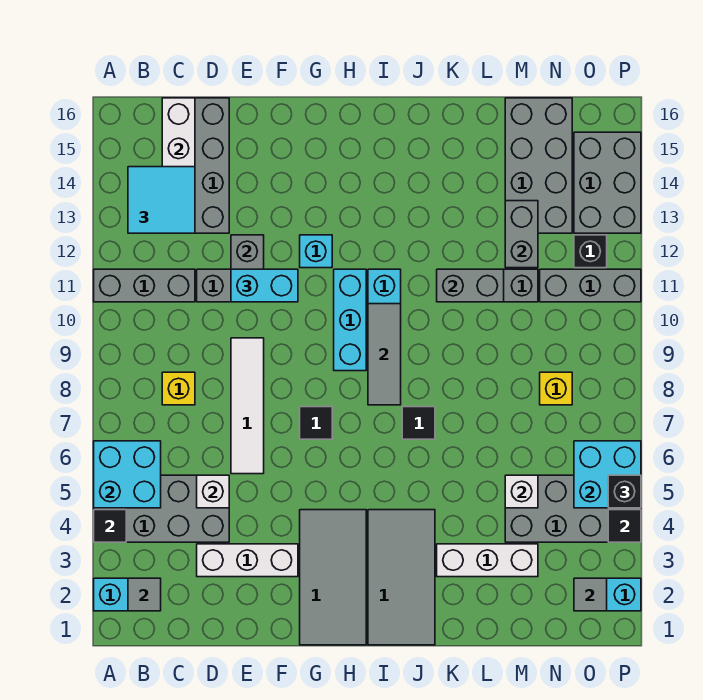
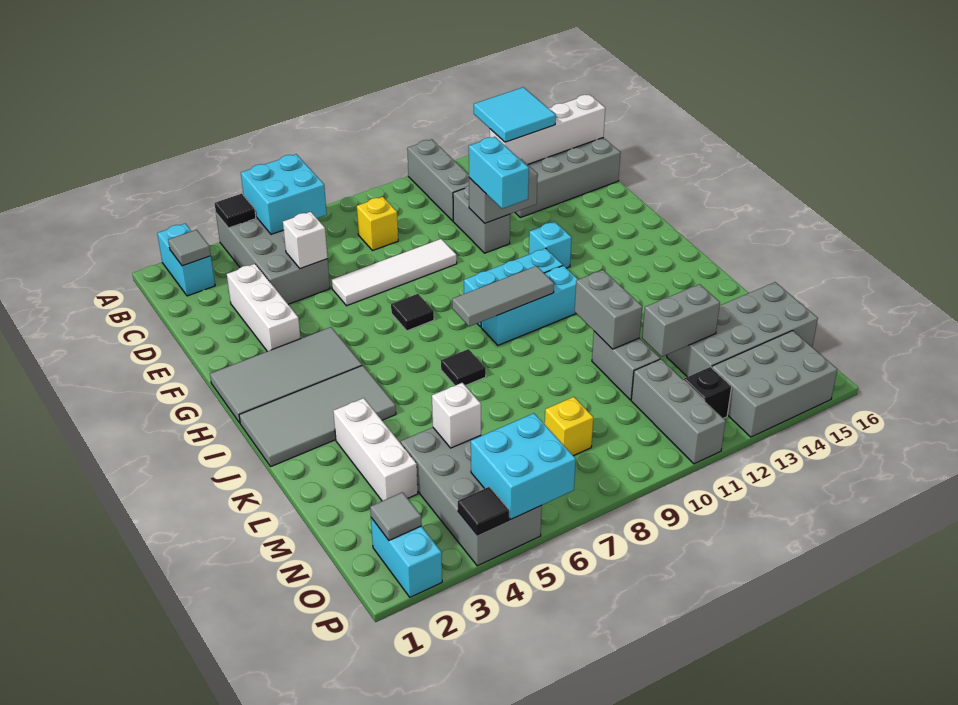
black 1x1 brick [608,475,641,508] -> none

